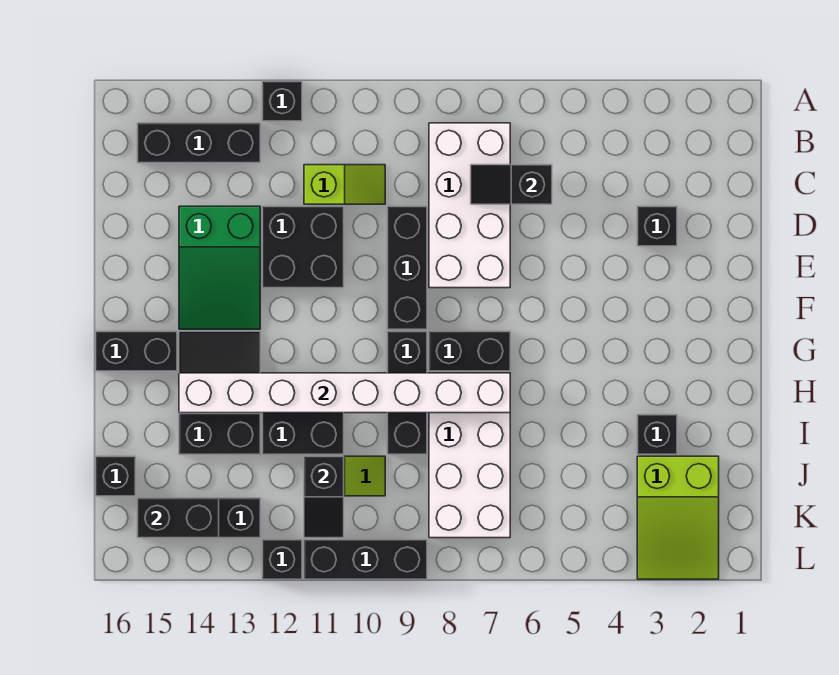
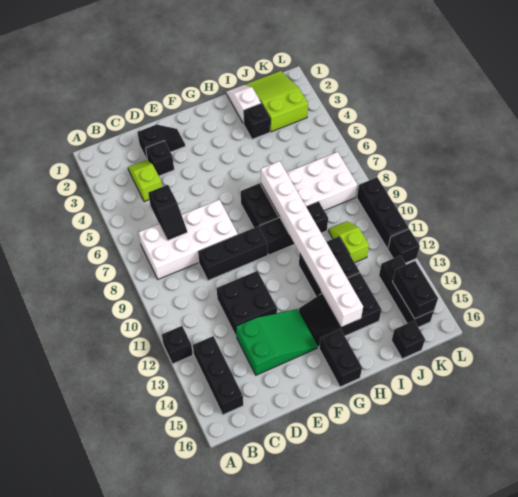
lime 1x2 slope [304,165,385,204] -> lime 1x2 slope moved to [128,160,162,202]
none -> white 1x2 slope [226,85,261,123]
lime 2x3 slope [637,456,719,579] -> lime 2x3 slope turned to [245,71,308,132]
black 1x2 slope [304,456,344,538] -> black 1x2 slope moved to [138,124,185,159]

